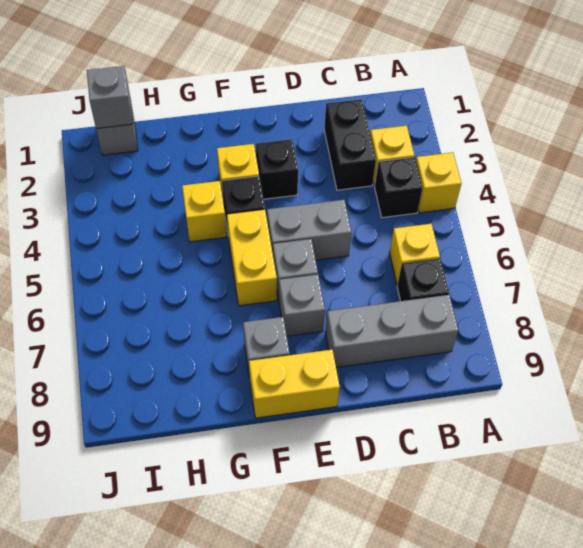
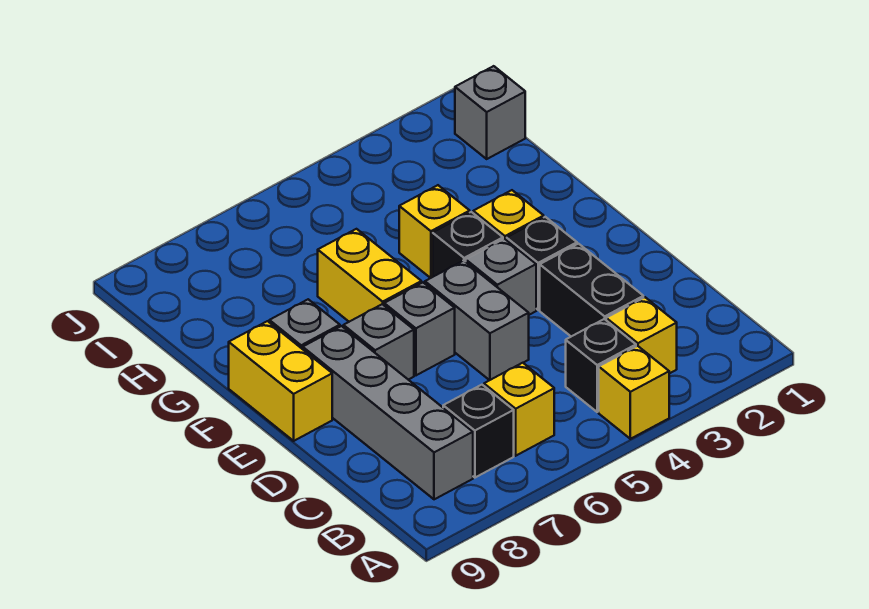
grey 1x3 brick [325,295,458,368] -> grey 1x4 brick [303,326,473,499]
black 1x2 brick [324,99,376,190] -> black 1x2 brick turned to [540,244,643,336]
yellow 1x2 brick [227,210,277,306] -> yellow 1x2 brick turned to [318,229,421,322]
grey 1x1 brick [87,66,133,129] -> grey 1x1 brick moved to [466,239,536,315]

